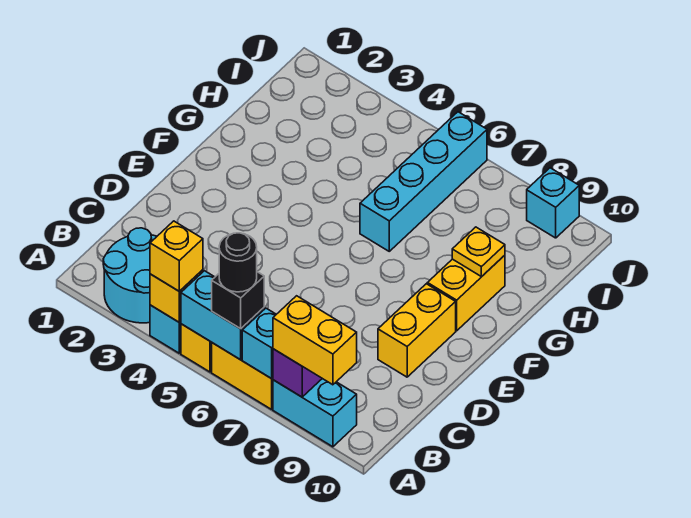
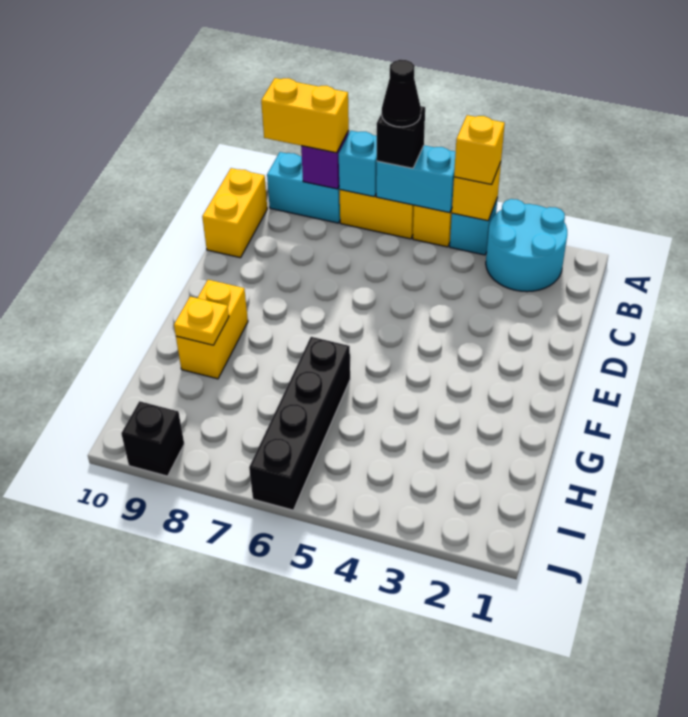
black 1x1 round brick [219,233,257,292] -> black 1x1 cone [382,60,421,127]
yellow 1x2 brick [378,284,456,377] -> yellow 1x2 brick moved to [202,168,267,258]
cyan 1x4 brick [360,112,487,251] -> black 1x4 brick [249,337,350,510]
cyan 1x1 brick [527,168,579,238] -> black 1x1 brick [121,401,184,476]

